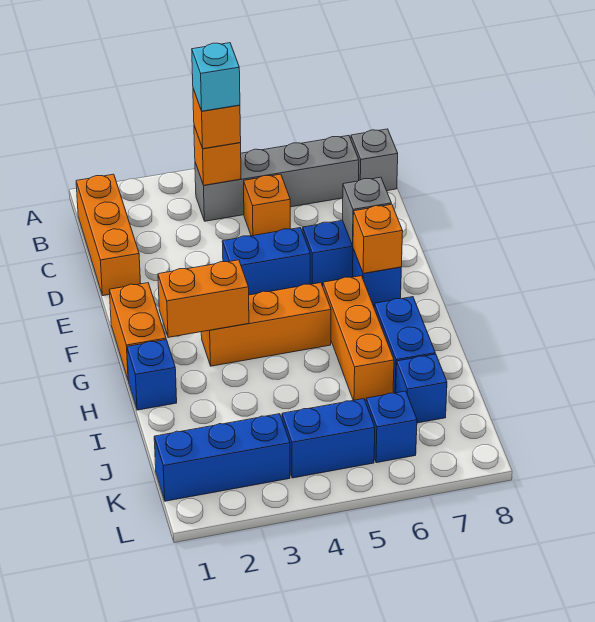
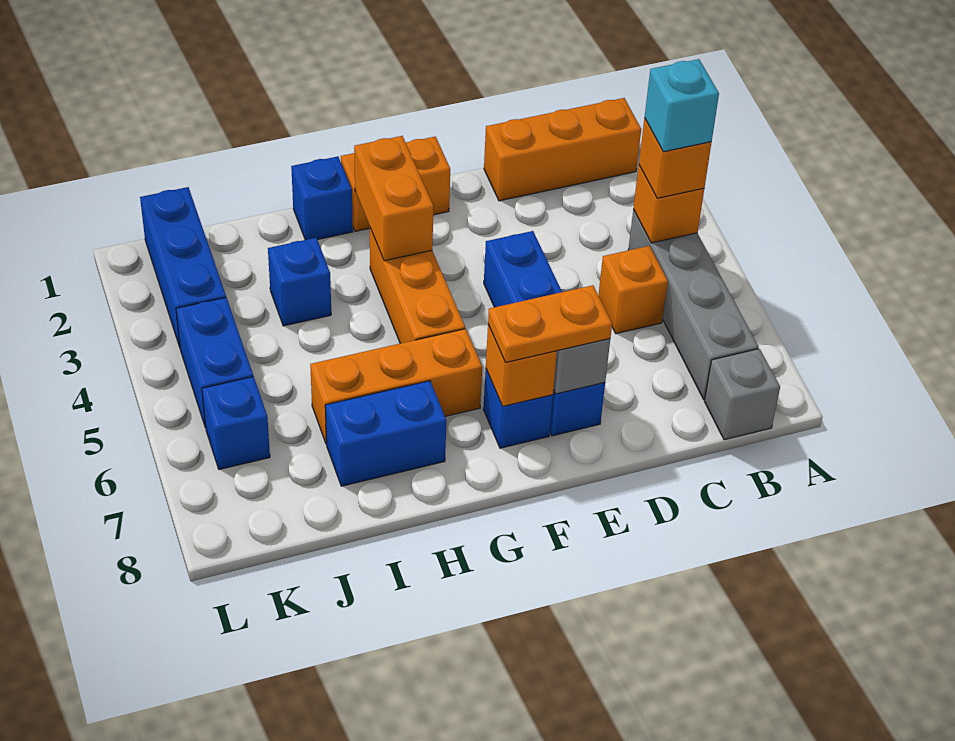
none -> orange 1x2 plate [488,285,612,362]
blue 1x1 brick [396,354,447,423] -> blue 1x1 brick moved to [268,238,331,326]

